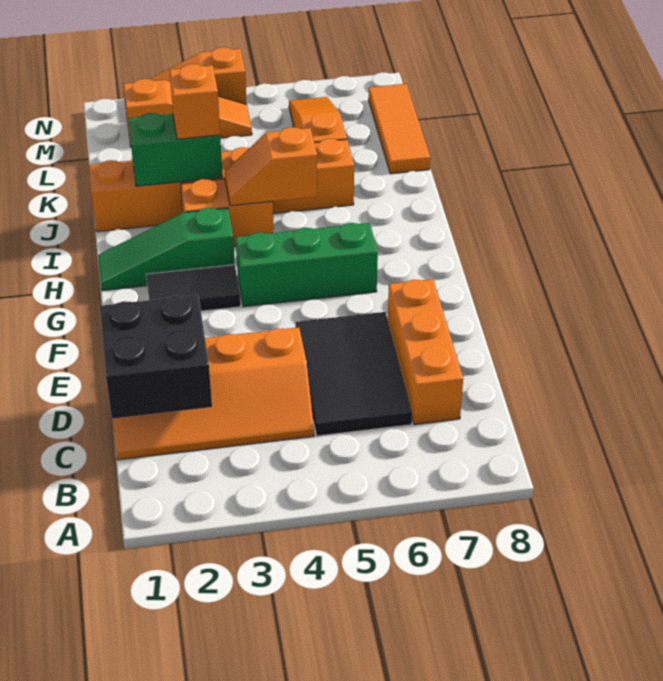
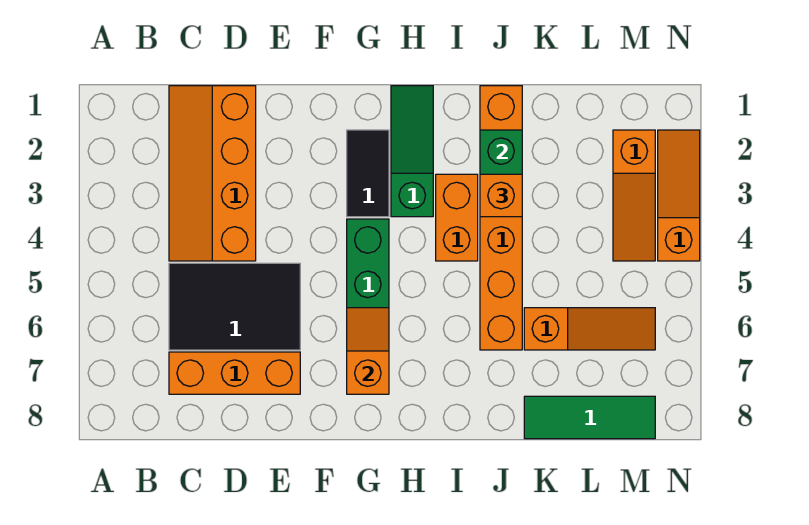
black 2x2 brick [100,295,212,419] -> none
orange 1x2 slope [225,127,317,206] -> orange 1x2 slope moved to [347,308,389,394]
orange 1x3 tile [369,84,430,174] -> green 1x3 tile [524,396,655,439]

